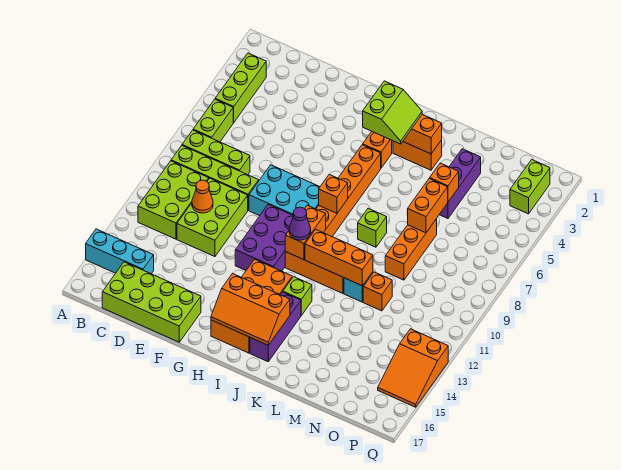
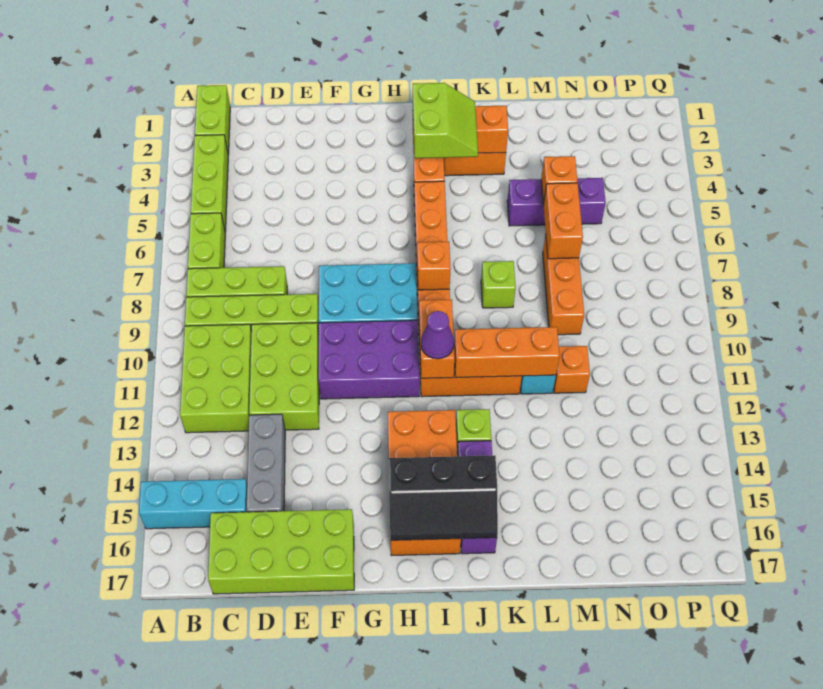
orange 1x1 cone [192,180,213,213] -> none
none -> grey 1x3 brick [247,414,285,512]
purple 2x3 brick [235,204,293,271] -> purple 2x3 brick turned to [319,320,419,399]
orange 2x3 slope [211,274,290,345] -> black 2x3 slope [388,455,498,540]
purple 1x3 brick [439,149,481,218] -> purple 1x3 brick turned to [507,178,606,226]
lime 1x2 brick [510,160,550,214] -> lime 1x2 brick moved to [195,85,230,155]
orange 2x3 slope [378,329,448,407] -> none

